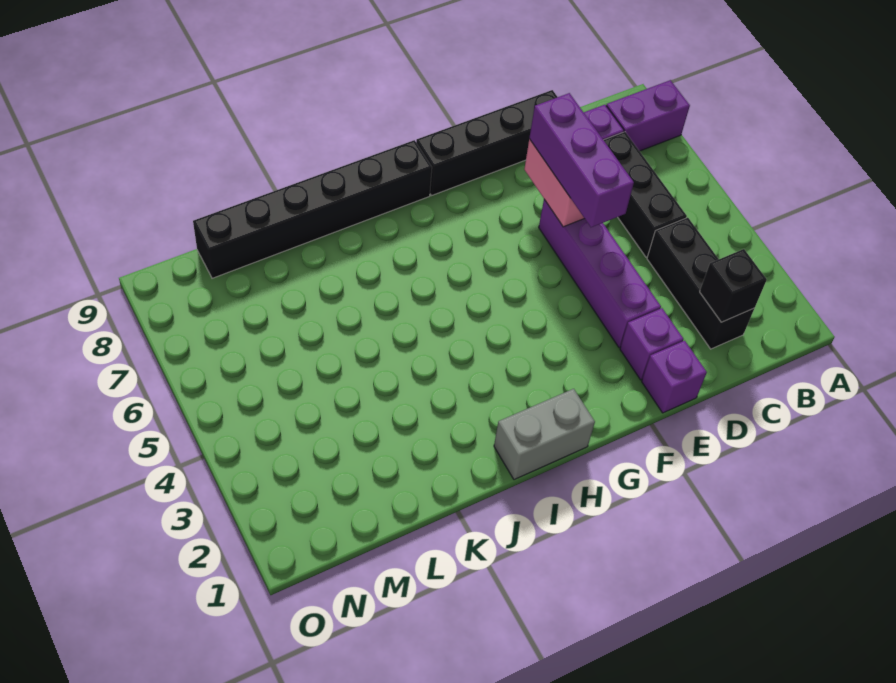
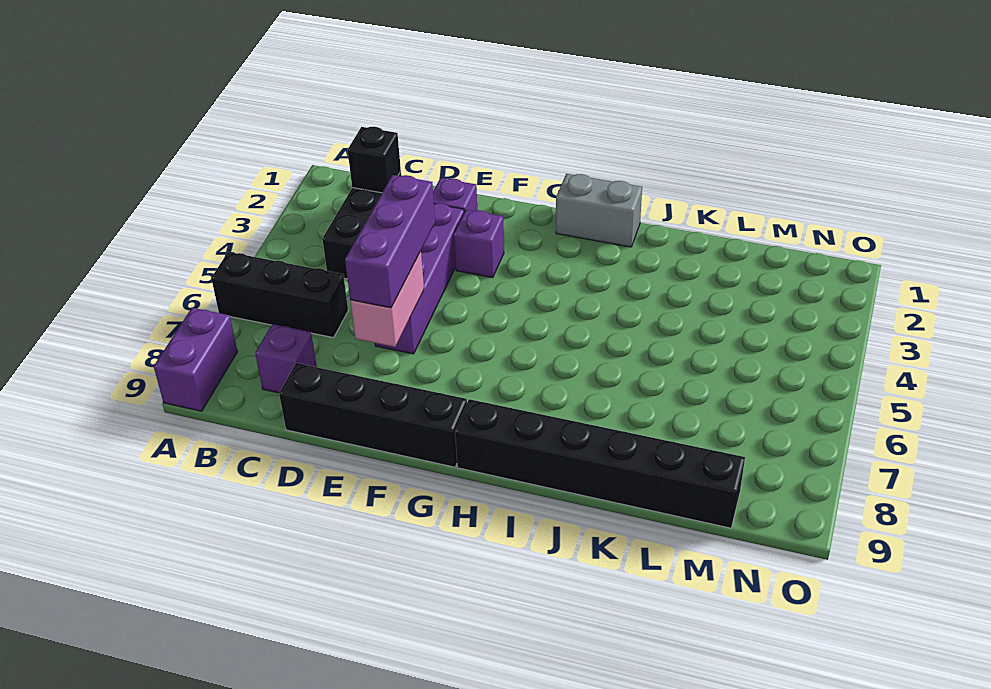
purple 1x2 brick [606,80,690,151] -> purple 1x2 brick turned to [154,308,238,411]
black 1x3 brick [604,132,687,257] -> black 1x3 brick turned to [211,252,348,338]
purple 1x1 brick [642,341,707,413] -> purple 1x1 brick moved to [454,210,504,278]

